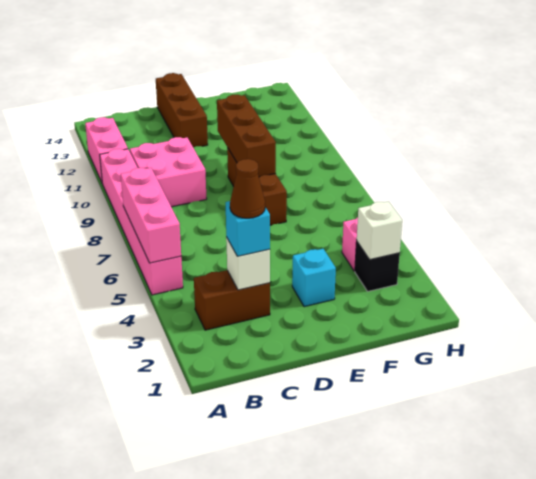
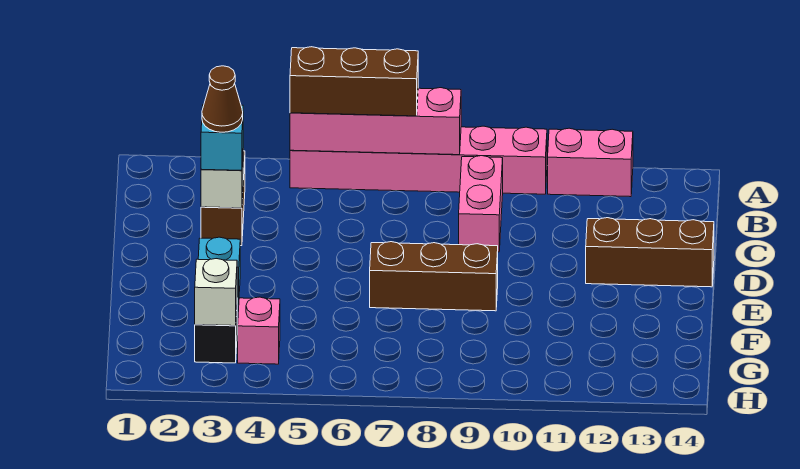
pink 1x3 brick [121,168,181,263] -> pink 1x4 brick [290,88,461,155]
pink 2x2 brick [130,137,207,207] -> pink 1x2 brick [459,156,503,252]
brown 1x3 brick [217,95,276,177] -> brown 1x3 brick moved to [290,47,418,116]

